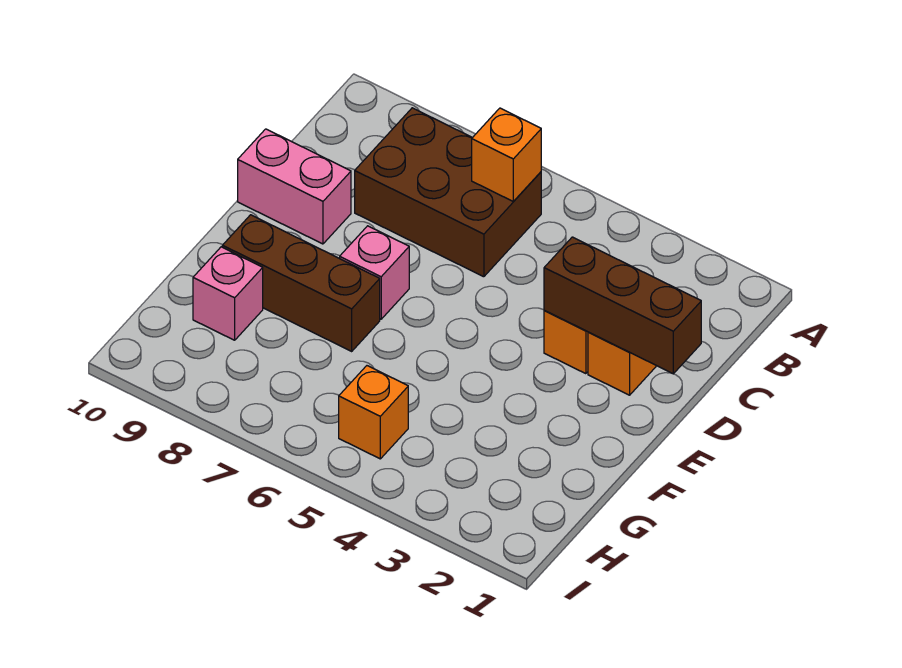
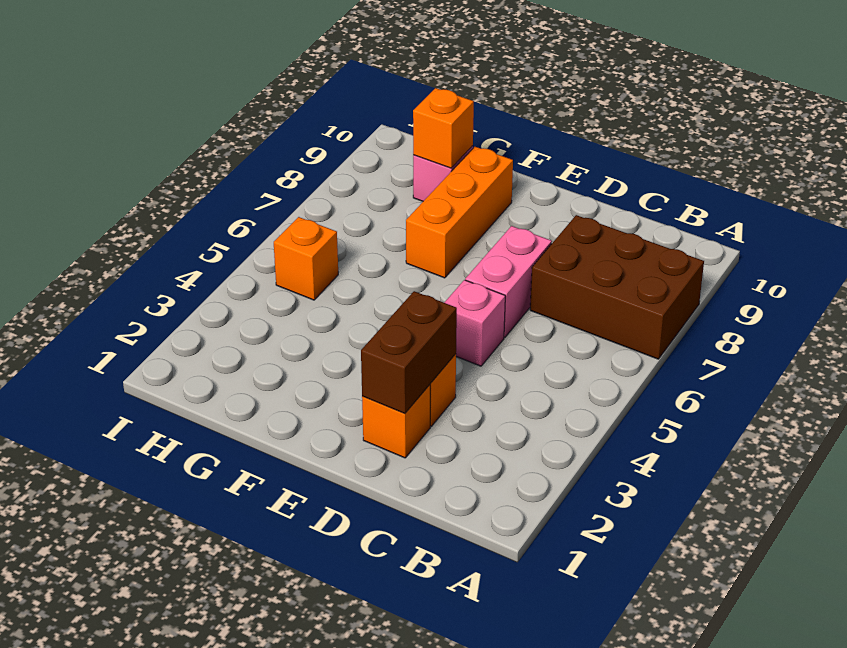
brown 2x3 brick [355,108,541,277] -> brown 2x3 brick turned to [530,215,704,359]
orange 1x1 brick [472,108,541,202] -> orange 1x1 brick moved to [413,88,474,168]
brown 1x3 brick [544,237,701,374] -> brown 1x2 brick [361,291,457,414]
pink 1x2 brick [238,129,351,244] -> pink 1x2 brick moved to [465,226,552,337]
pink 1x1 brick [340,226,409,319] -> pink 1x1 brick moved to [444,280,505,366]
brown 1x3 brick [222,215,380,351] -> orange 1x3 brick [406,147,513,278]

